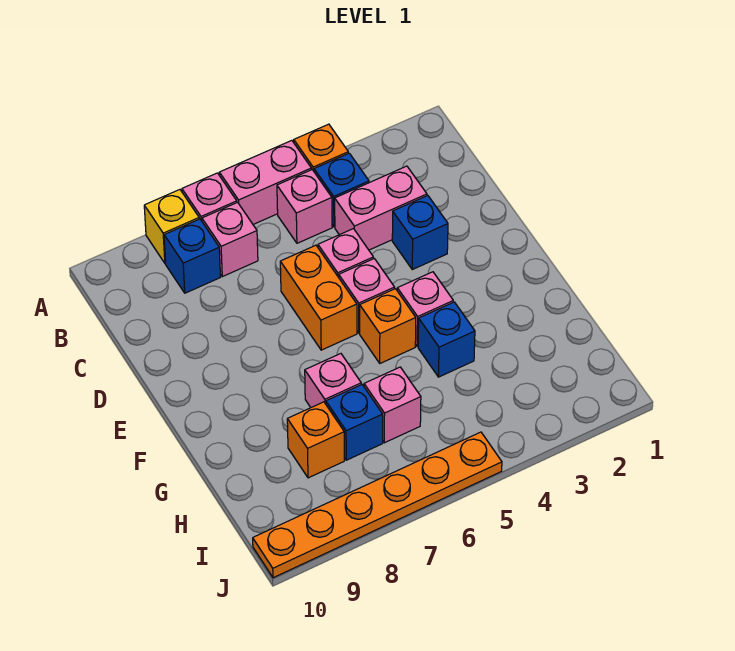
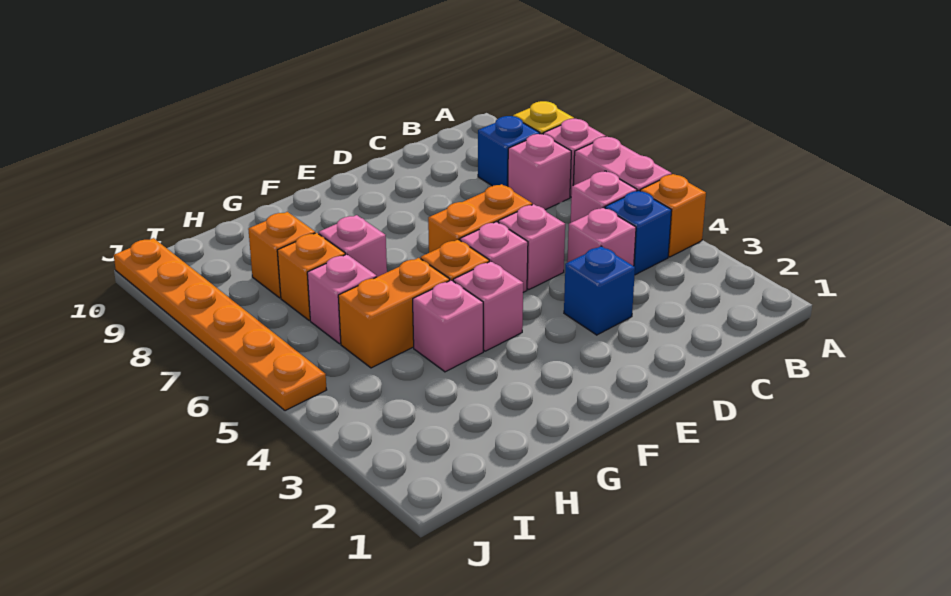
pink 1x2 brick [335,166,427,250] -> pink 1x1 brick [567,207,636,266]
blue 1x1 brick [418,302,475,377] -> pink 1x1 brick [413,280,483,372]
none -> orange 1x2 brick [338,258,450,368]
blue 1x1 brick [326,385,383,460] -> orange 1x1 brick [277,233,345,320]

